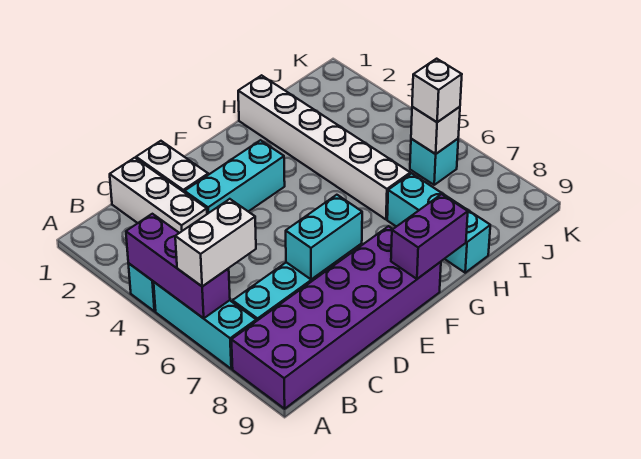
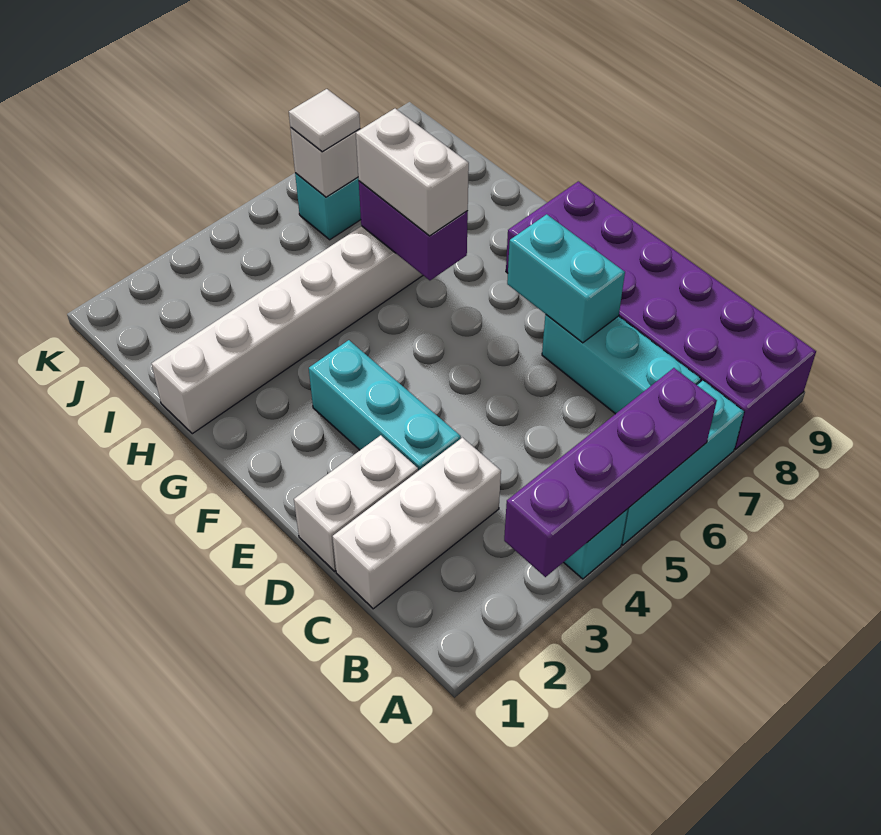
purple 1x3 brick [126,214,230,318] -> purple 1x4 brick [504,368,717,577]
white 1x2 brick [175,199,256,286] -> white 1x2 brick moved to [356,109,469,236]
purple 1x2 brick [391,194,468,279] -> purple 1x2 brick moved to [359,181,468,280]
cyan 1x3 brick [387,173,490,273] -> none
white 1x1 brick [412,59,462,122] -> white 1x1 tile [289,89,360,152]

